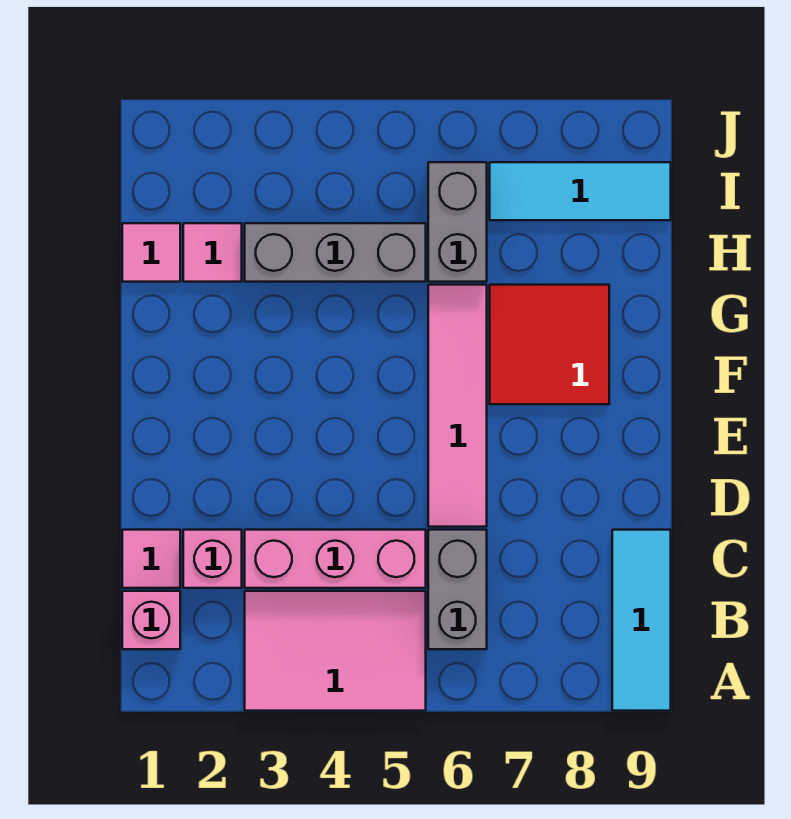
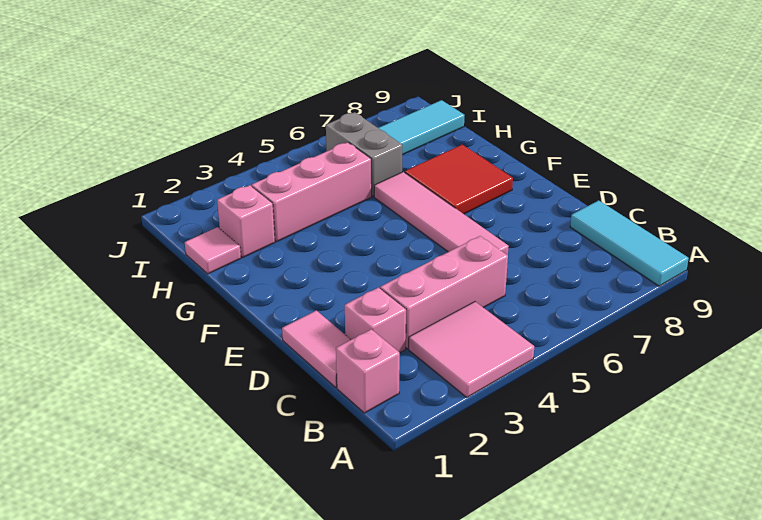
pink 2x3 tile [245,591,426,711] -> pink 2x2 tile [409,302,534,398]
grey 1x2 brick [428,530,487,649] -> none
pink 1x1 tile [122,530,180,588] -> pink 1x2 tile [282,310,351,387]
pink 1x1 tile [183,223,242,282] -> pink 1x1 brick [217,185,275,257]
grey 1x3 brick [245,223,426,282] -> pink 1x3 brick [252,142,372,241]

